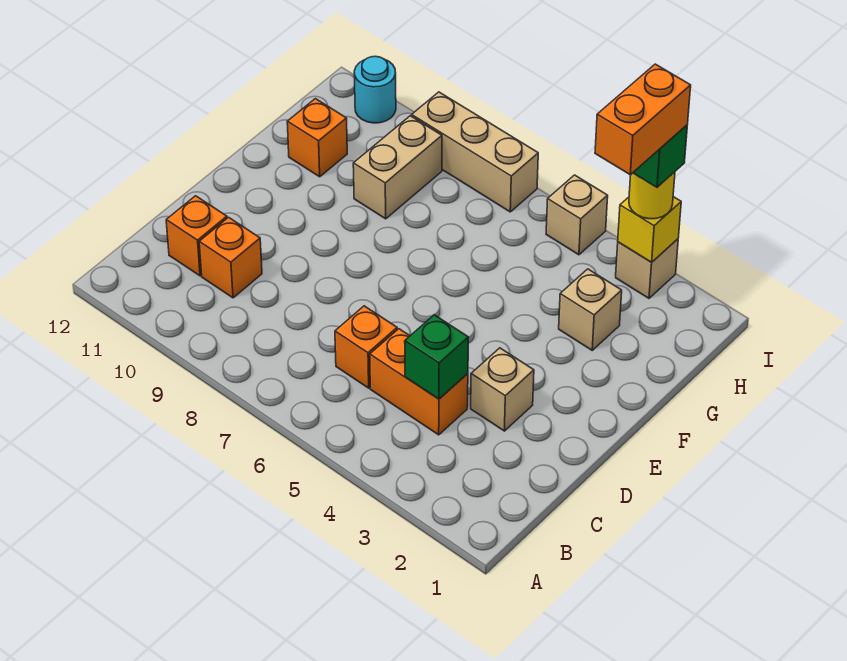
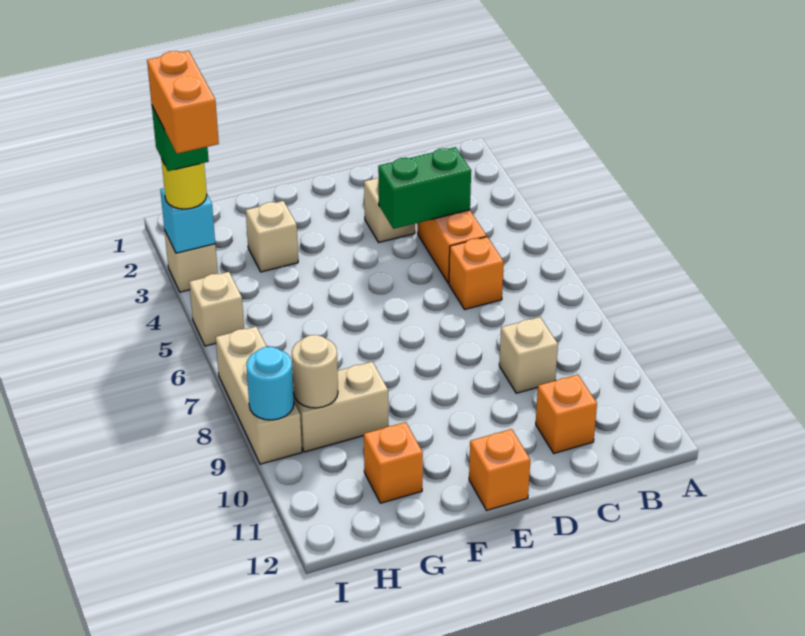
green 1x1 brick [405,315,469,399] -> green 1x2 brick [378,147,471,229]
none -> tan 1x1 brick [499,317,558,393]
orange 1x1 brick [199,217,262,298] -> orange 1x1 brick moved to [469,429,530,510]
orange 1x2 brick [595,64,691,175] -> orange 1x2 brick turned to [147,51,219,154]
none -> tan 1x1 round brick [292,335,338,408]
yellow 1x1 brick [618,197,681,262] -> cyan 1x1 brick [160,188,215,253]
cyan 1x1 round brick [354,56,396,123] -> cyan 1x1 round brick moved to [246,347,294,420]

